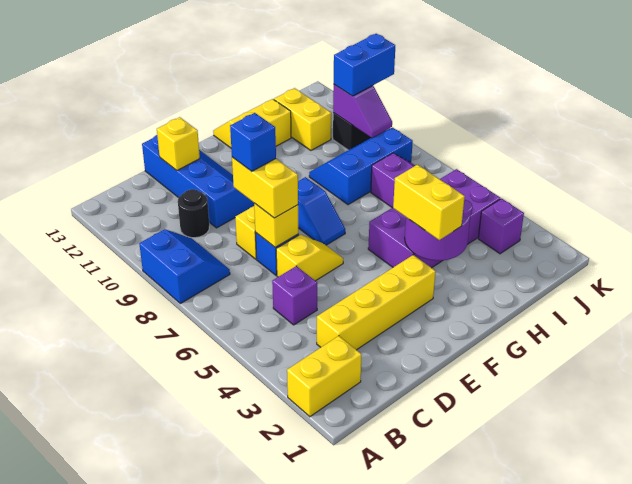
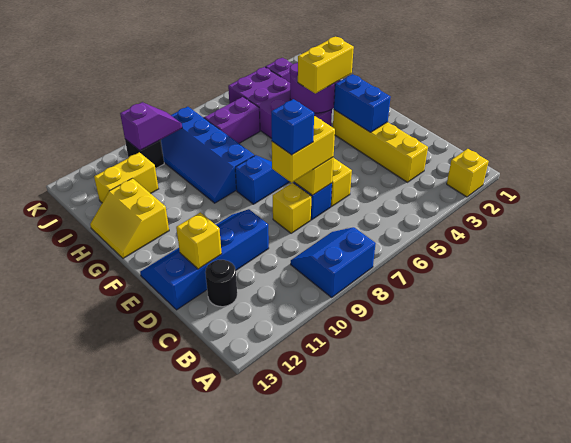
yellow 1x2 brick [287,336,362,417] -> yellow 1x1 brick [447,149,489,197]
purple 1x1 brick [272,266,317,325] -> none
black 1x1 round brick [178,189,209,238] -> black 1x1 round brick moved to [205,260,237,307]
blue 2x3 slope [309,128,413,205] -> blue 2x4 slope [161,107,254,203]
blue 1x2 brick [334,34,395,96] -> blue 1x2 brick moved to [334,74,391,132]

